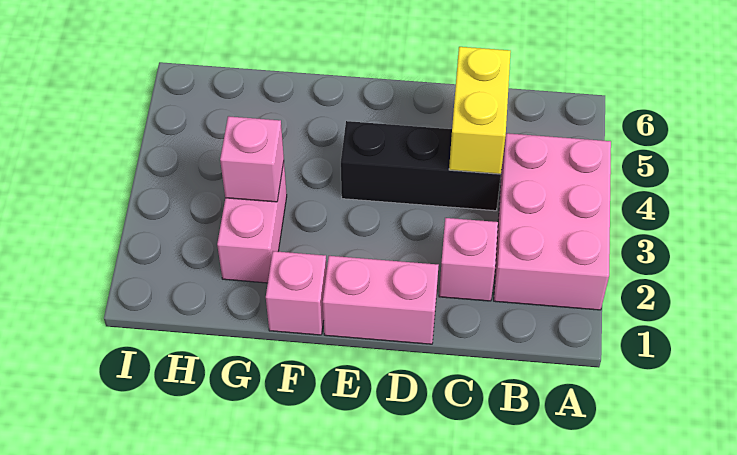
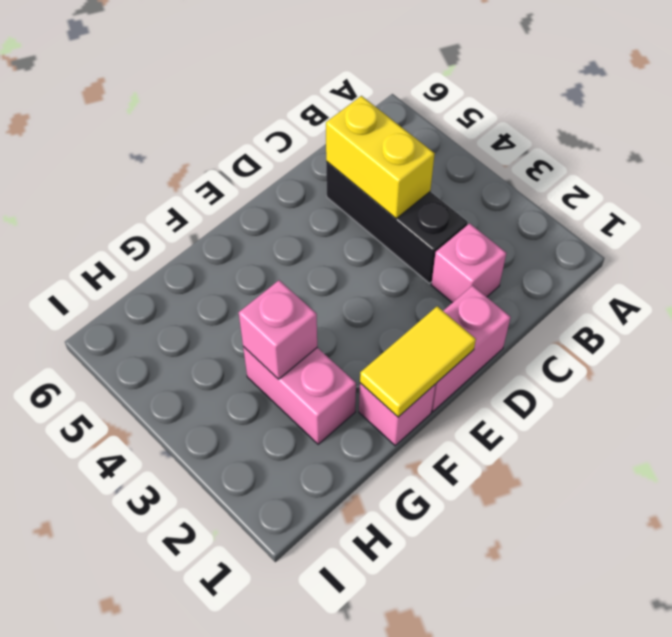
pink 2x3 brick [494,133,611,310] -> none
black 1x3 brick [341,121,501,211] -> black 1x3 brick turned to [326,162,468,283]
none -> yellow 1x2 tile [360,306,476,417]

